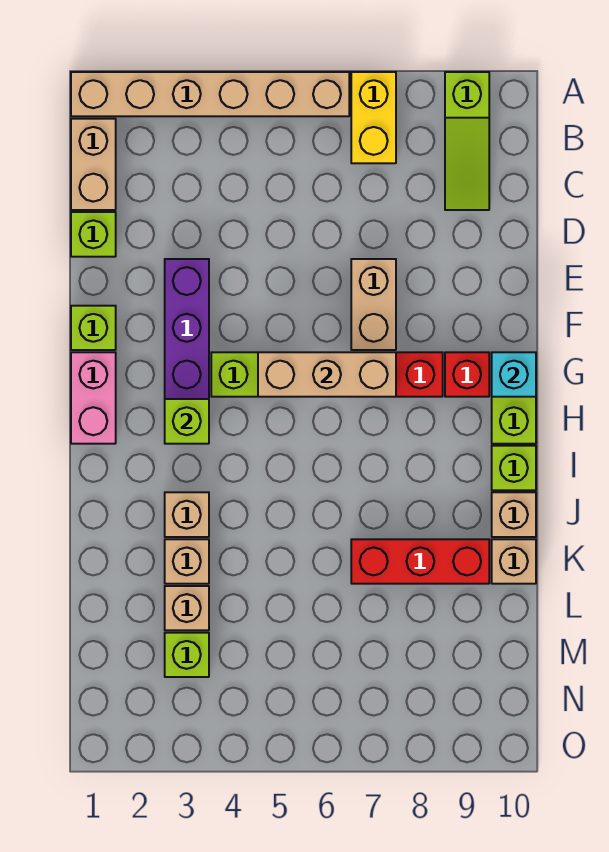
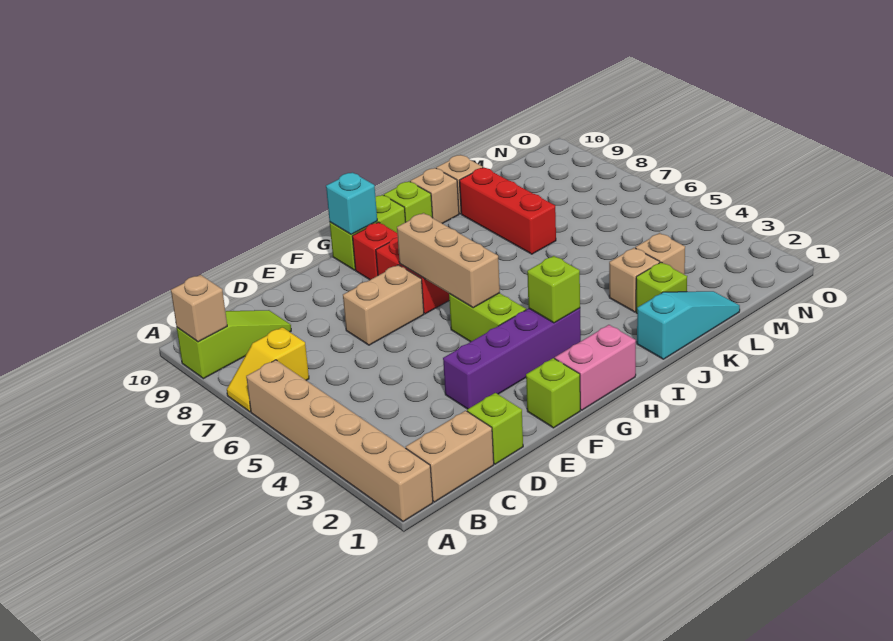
yellow 1x2 brick [351,72,396,163] -> yellow 1x2 slope [227,327,309,412]
none -> cyan 1x3 slope [637,291,740,359]
tan 1x1 brick [165,492,209,537] -> tan 1x1 brick moved to [171,275,227,342]
lime 1x1 brick [165,633,209,677] -> lime 1x1 brick moved to [636,262,687,313]

